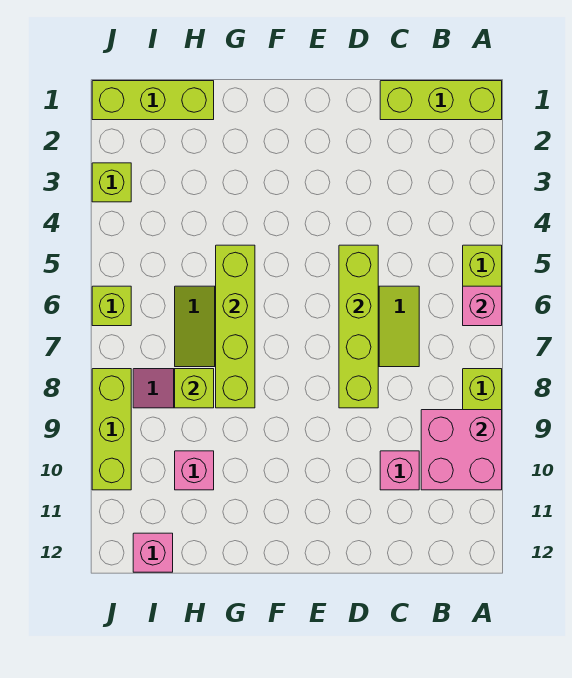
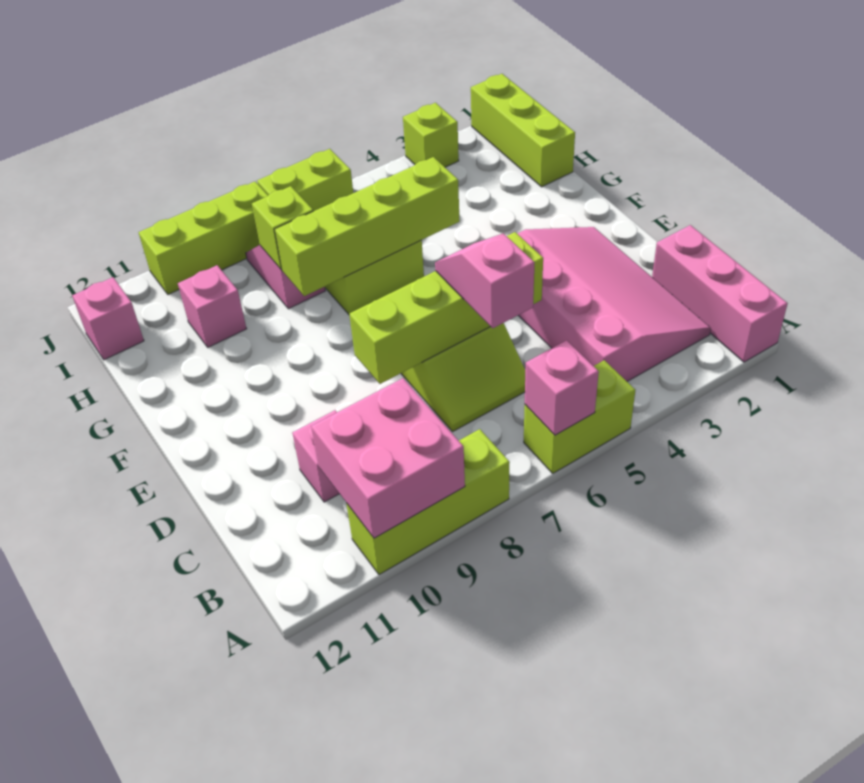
lime 1x3 brick [380,81,502,120] -> pink 1x3 brick [652,225,788,362]
none -> pink 3x4 slope [517,227,711,381]
none -> pink 1x2 slope [435,233,535,328]
lime 1x1 brick [92,286,131,326] -> lime 1x2 brick [257,149,353,211]

